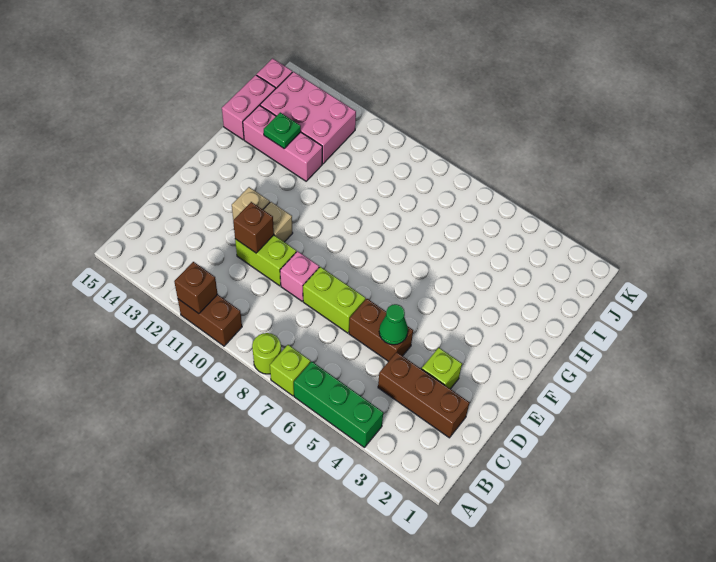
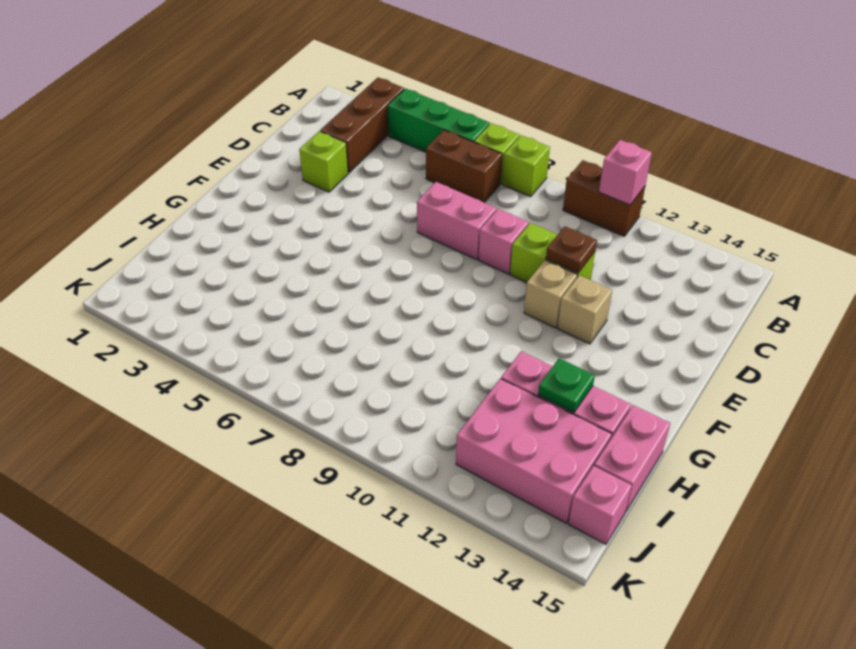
lime 1x1 round brick [252,333,281,374] -> lime 1x1 brick [502,135,550,197]
brown 1x1 brick [174,262,218,314] -> pink 1x1 brick [599,140,652,205]
brown 1x3 brick [378,352,470,438] -> brown 1x3 brick turned to [320,77,404,173]
brown 1x2 brick [349,299,413,362] -> brown 1x2 brick moved to [426,130,502,202]
green 1x1 cone [379,304,408,345] -> none
lime 1x2 brick [303,267,366,333] -> pink 1x2 brick [417,182,497,260]
brown 1x1 brick [233,202,274,253] -> brown 1x1 plate [546,226,597,273]

